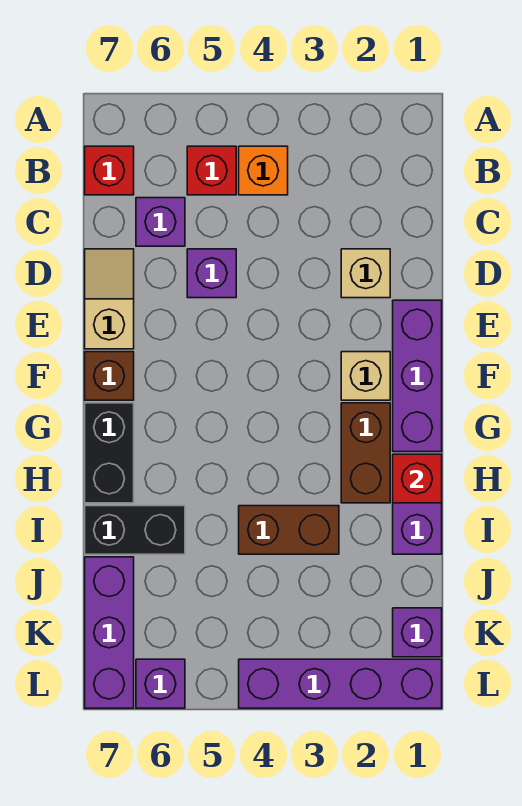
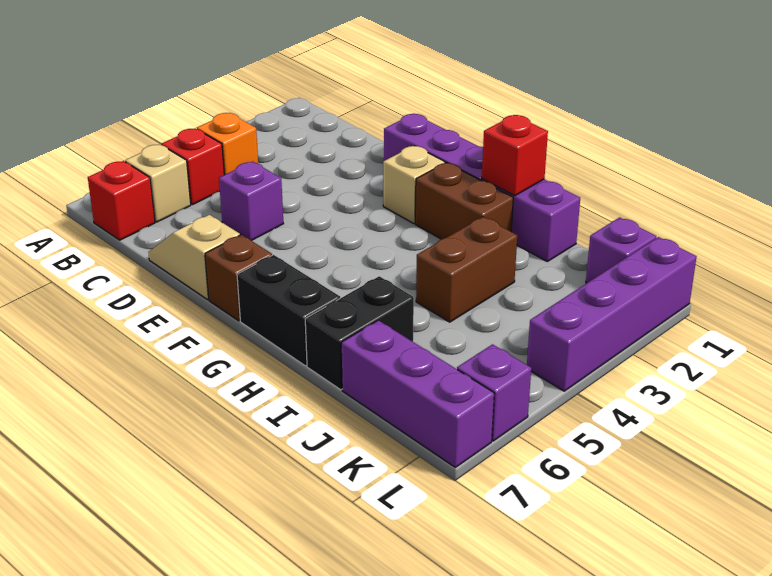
purple 1x1 brick [136,198,185,246] -> none
tan 1x1 brick [341,249,390,298] -> tan 1x1 brick moved to [125,144,191,222]

